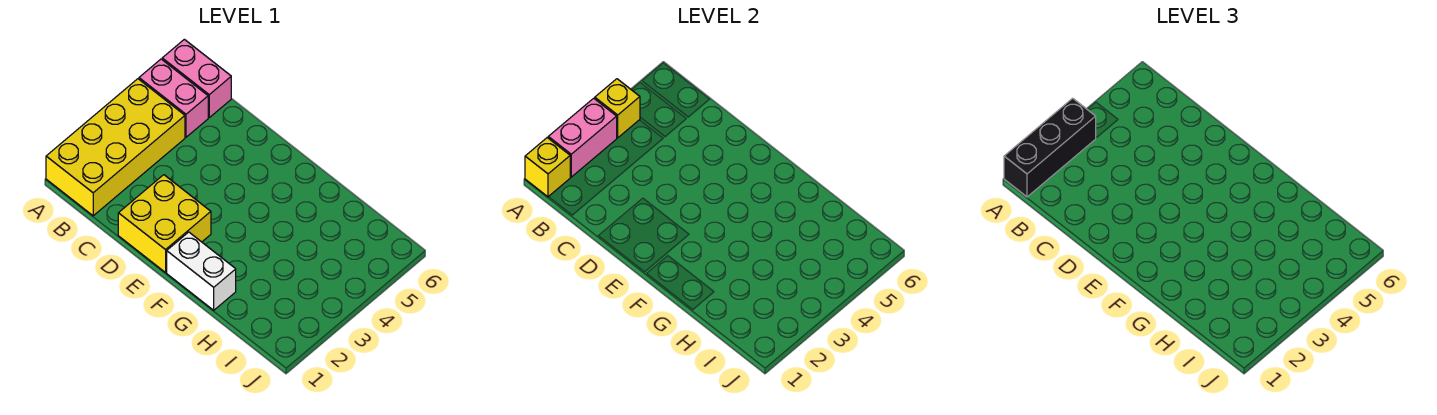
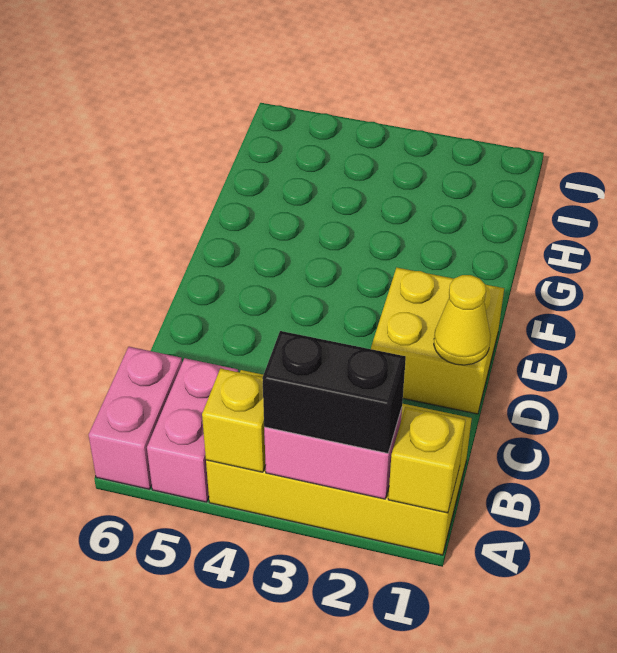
black 1x3 brick [1004,98,1096,197] -> black 1x2 brick [262,331,406,453]
none -> yellow 1x1 cone [434,275,490,365]
white 1x2 brick [167,232,236,310] -> none

